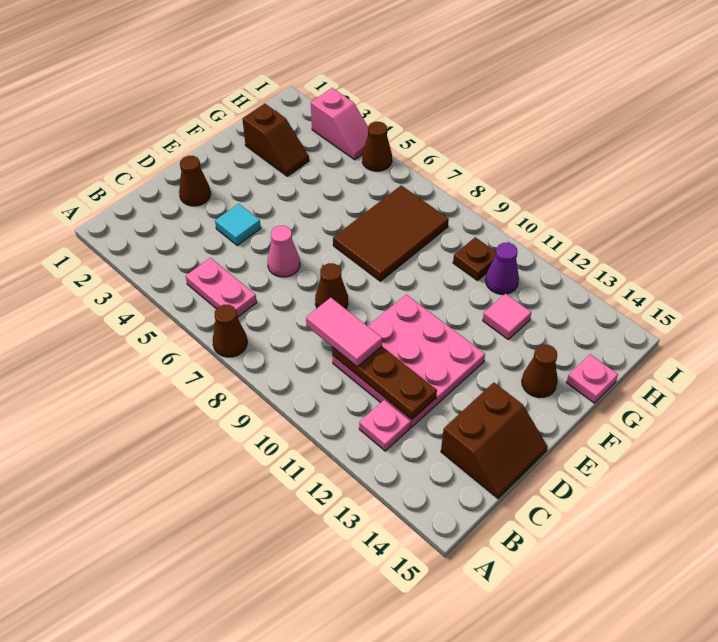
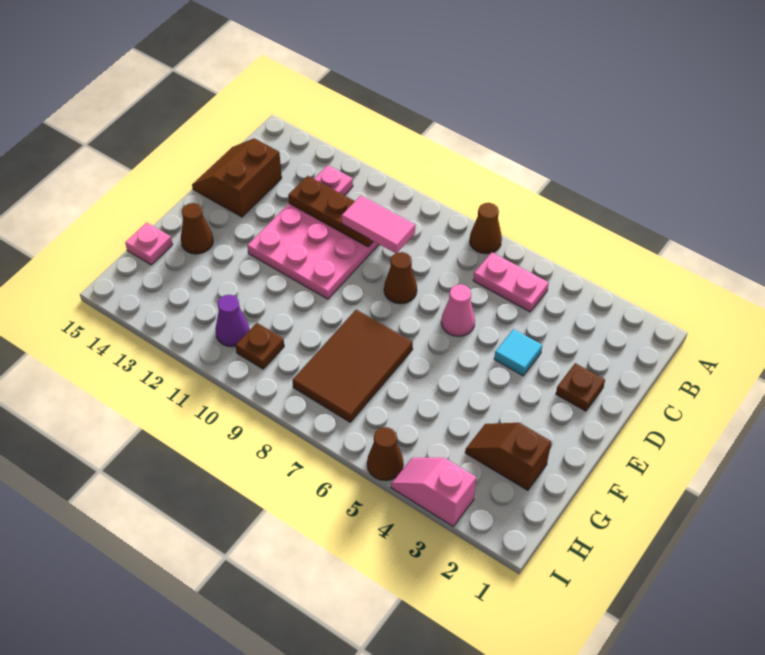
brown 1x1 cone [179,156,211,206] -> brown 1x1 plate [556,363,605,411]
pink 1x1 tile [483,294,531,339] -> none

